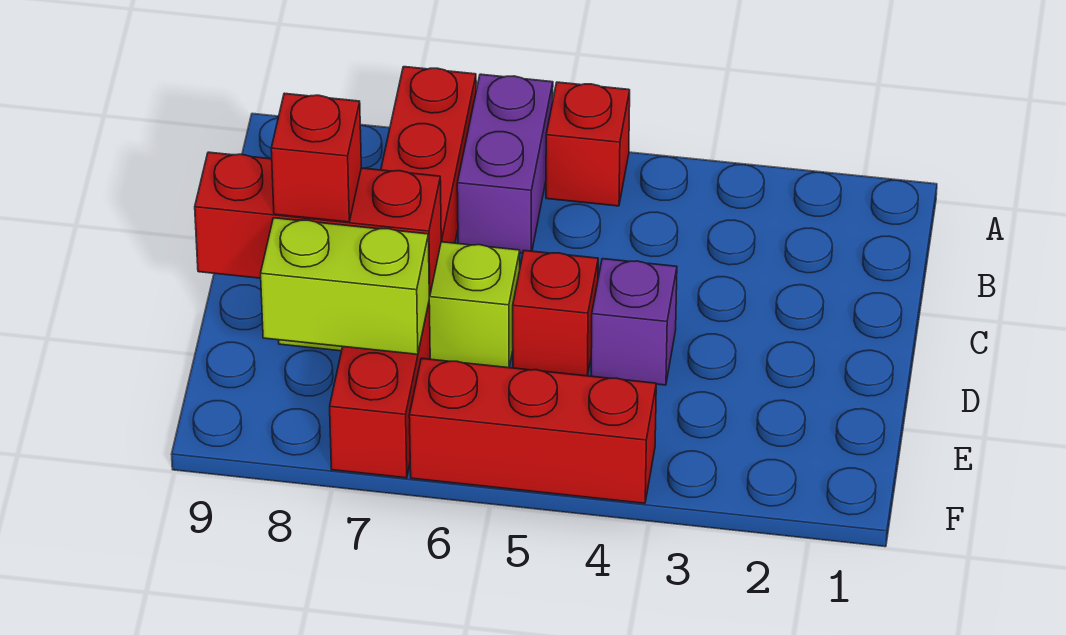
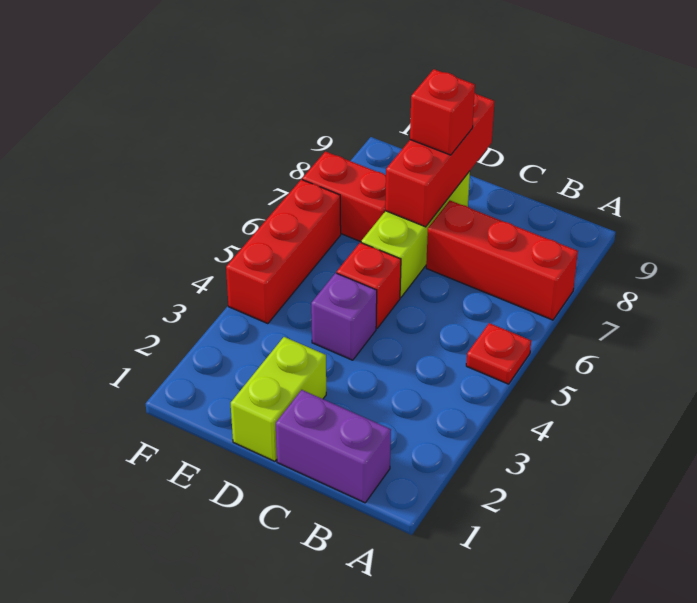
red 1x1 brick [546,82,630,206] -> red 1x1 plate [466,323,531,384]
purple 1x2 brick [457,74,553,253] -> purple 1x2 brick moved to [276,390,391,503]
lime 1x2 brick [261,218,429,354] -> lime 1x2 brick moved to [231,337,326,461]

